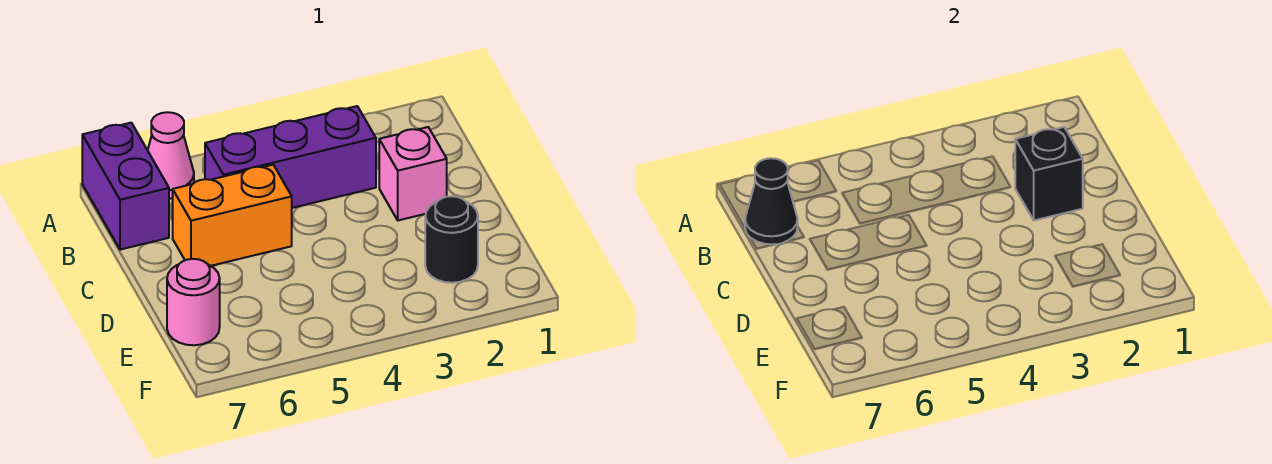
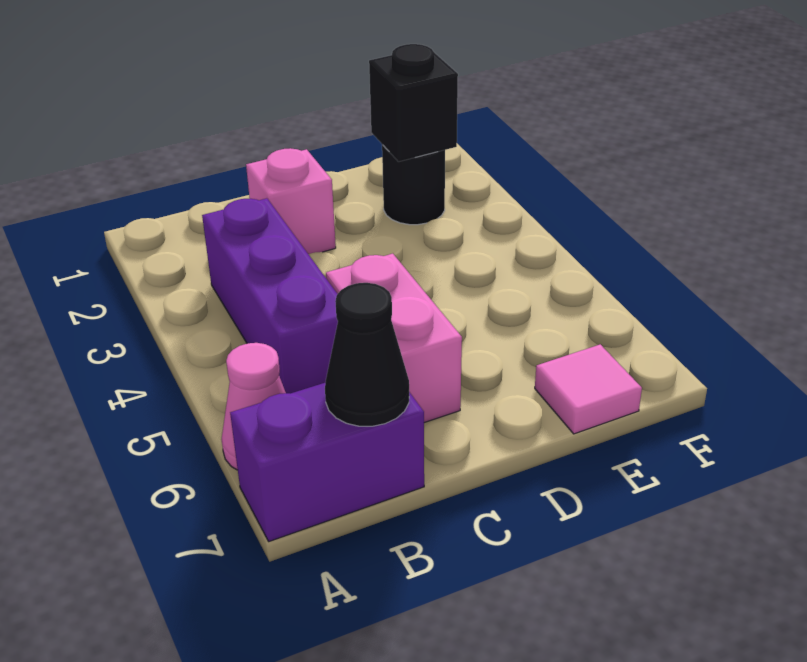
black 1x1 brick [1015,127,1083,220] -> black 1x1 brick moved to [369,44,458,162]
orange 1x2 brick [173,165,292,266] -> pink 1x2 brick [326,254,462,423]
pink 1x1 round brick [167,259,220,345] -> pink 1x1 tile [535,344,642,434]

